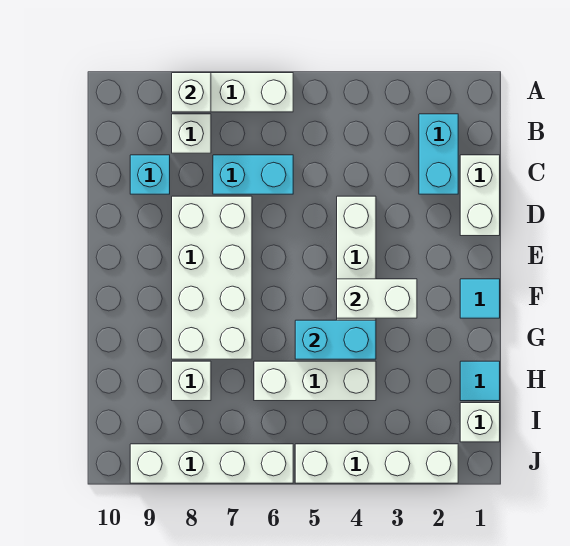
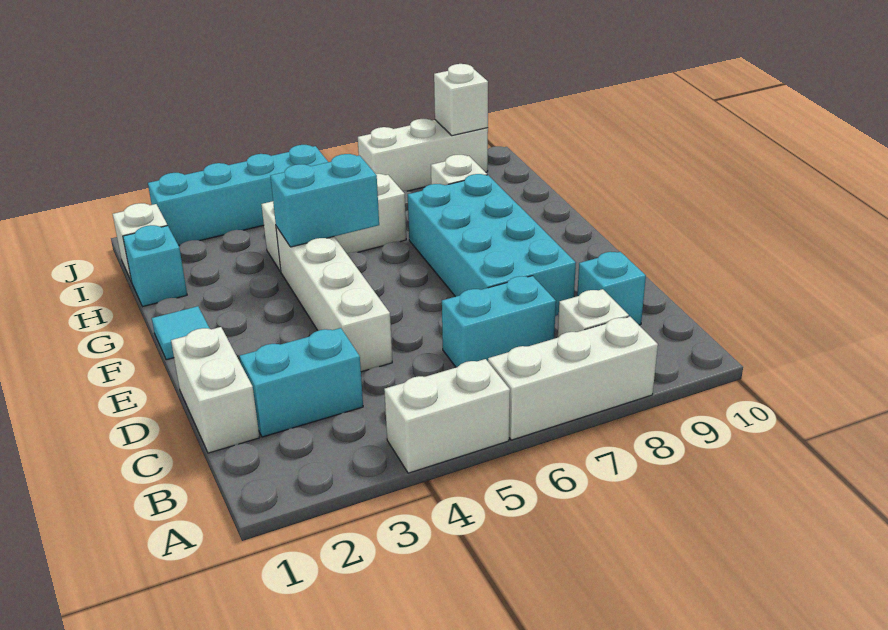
white 1x1 brick [172,73,211,112] -> white 1x1 brick moved to [434,64,488,136]
cyan 1x2 brick [419,114,458,194] -> cyan 1x2 brick turned to [239,328,363,437]
white 2x4 brick [172,196,252,359] -> cyan 2x4 brick [408,174,576,316]
white 1x2 brick [337,279,417,318] -> white 1x2 brick moved to [384,359,510,473]
cyan 1x1 tile [460,361,500,401] -> cyan 1x1 brick [123,225,187,306]
white 1x4 brick [295,444,458,483] -> cyan 1x4 brick [148,145,328,246]
white 1x4 brick [130,444,293,483] -> white 1x3 brick [358,119,488,191]

